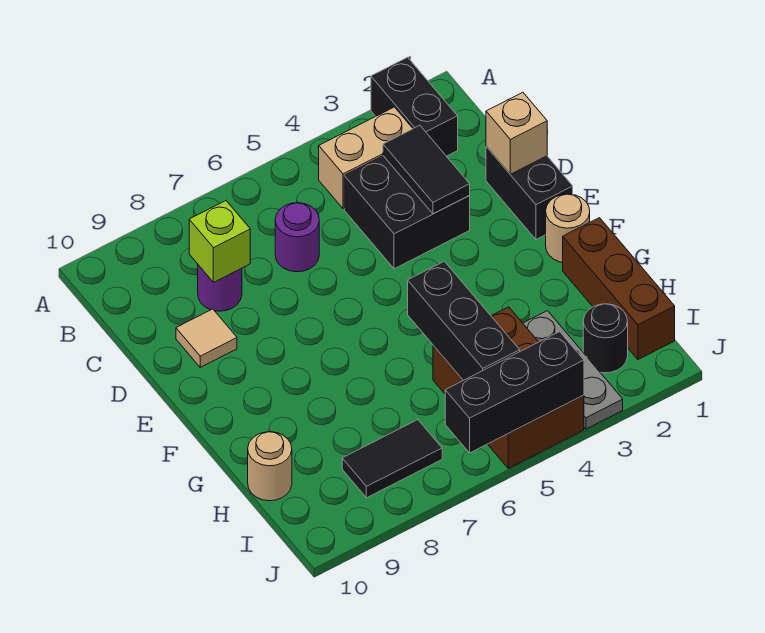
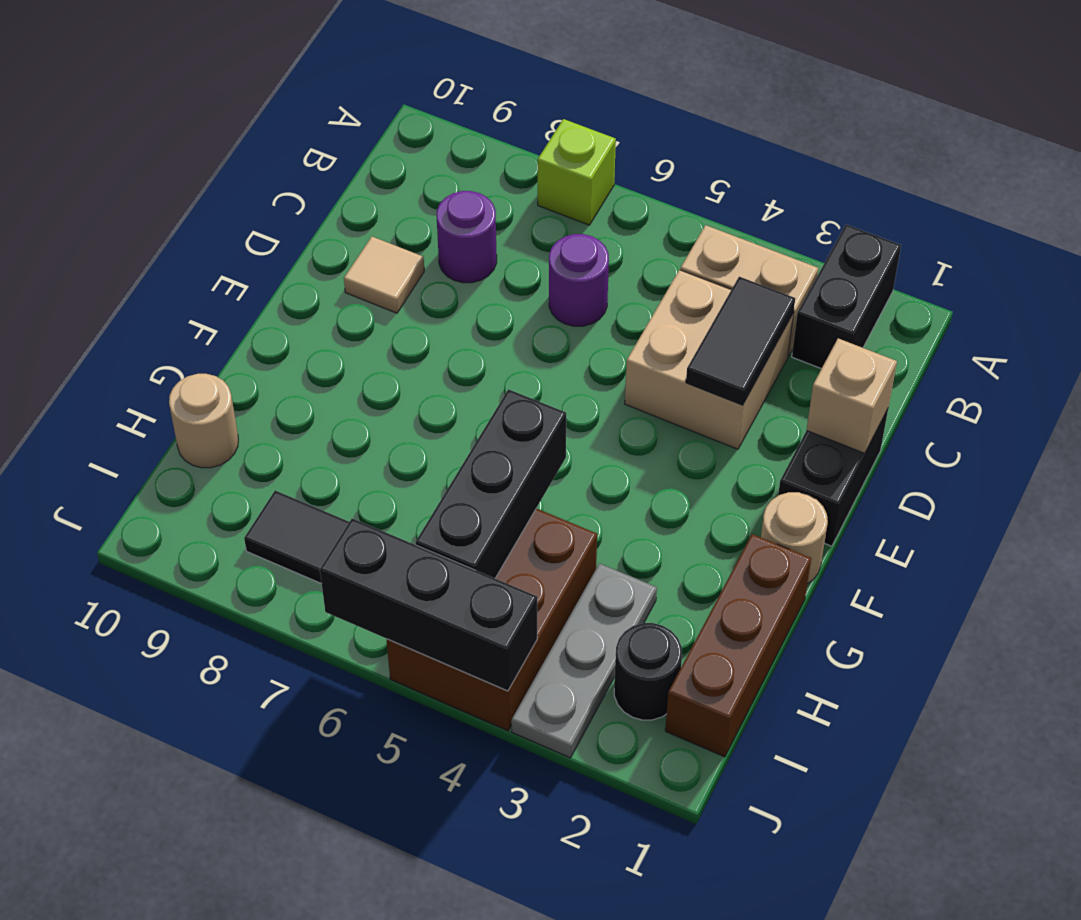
black 2x2 brick [344,156,470,269] -> tan 2x2 brick [625,270,793,449]
lime 1x1 brick [189,201,250,282] -> lime 1x1 brick moved to [538,119,616,225]

